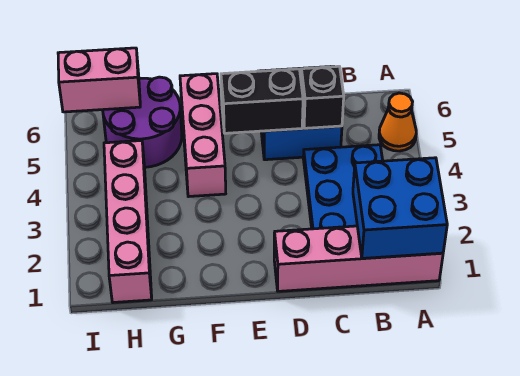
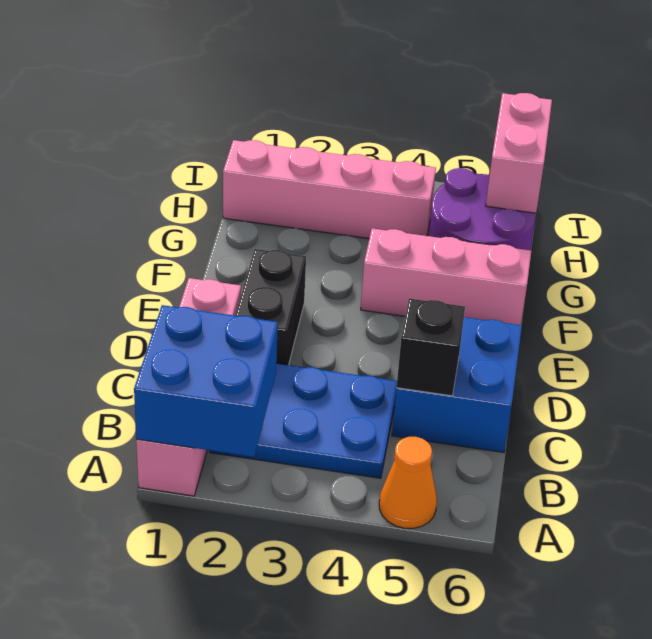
black 1x2 brick [221,69,303,133] -> black 1x2 brick moved to [235,249,306,365]

